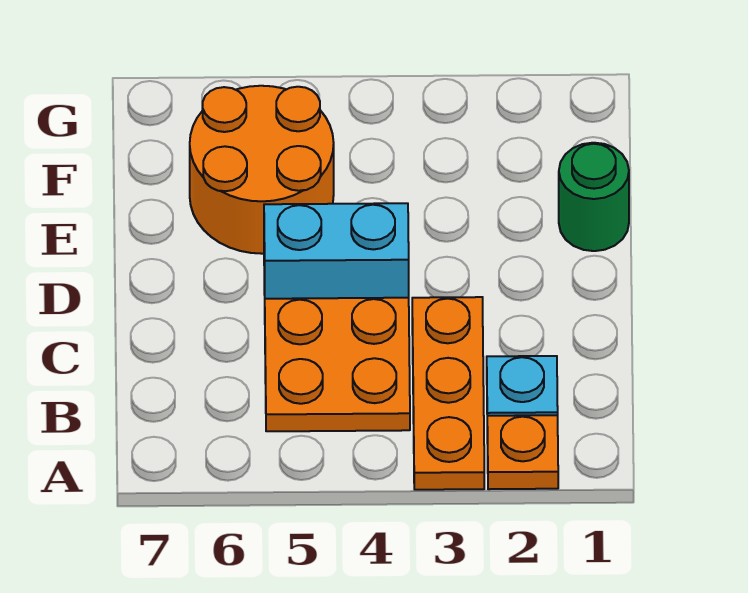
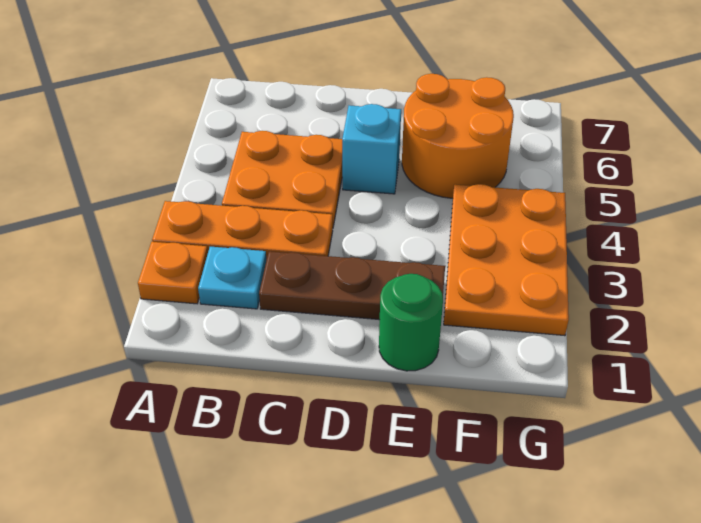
none -> brown 1x3 plate [259,251,445,320]
cyan 1x2 brick [264,203,409,299] -> cyan 1x1 brick [342,104,401,194]
none -> orange 2x3 plate [444,184,569,336]

